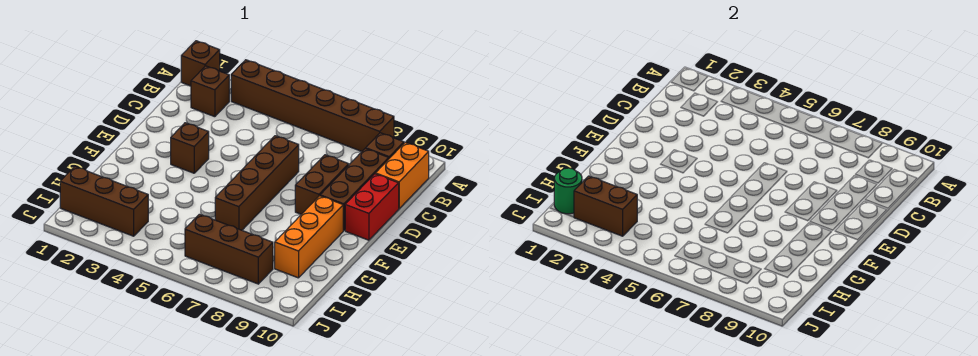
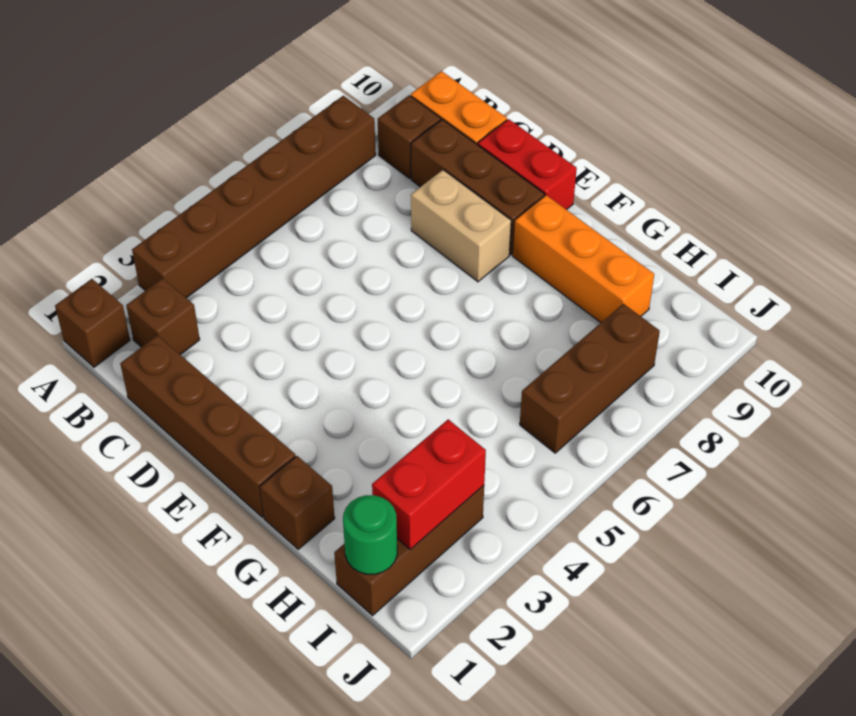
brown 1x4 brick [215,136,299,230] -> brown 1x4 brick moved to [120,335,296,517]
brown 1x2 brick [295,155,349,214] -> tan 1x2 brick [411,170,511,282]
brown 1x1 brick [171,123,209,173] -> brown 1x1 brick moved to [260,456,335,549]
brown 1x2 brick [574,176,637,236] -> red 1x2 brick [372,419,486,550]

